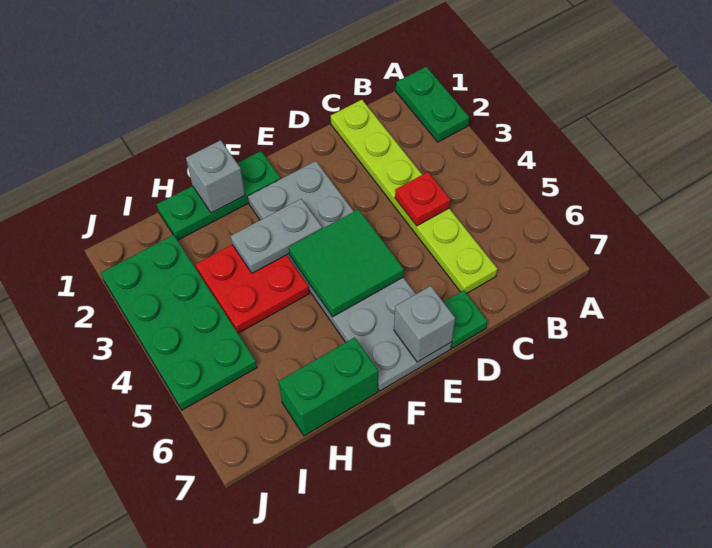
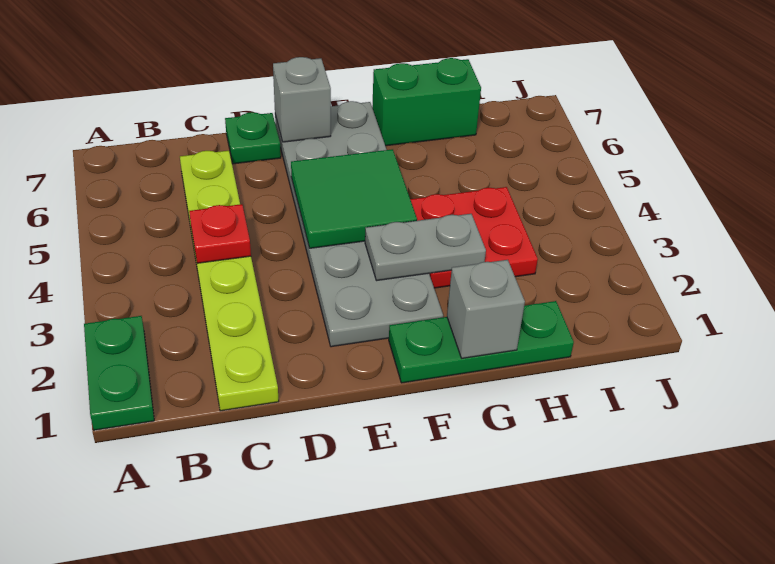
green 2x4 plate [101,235,257,410] -> none

